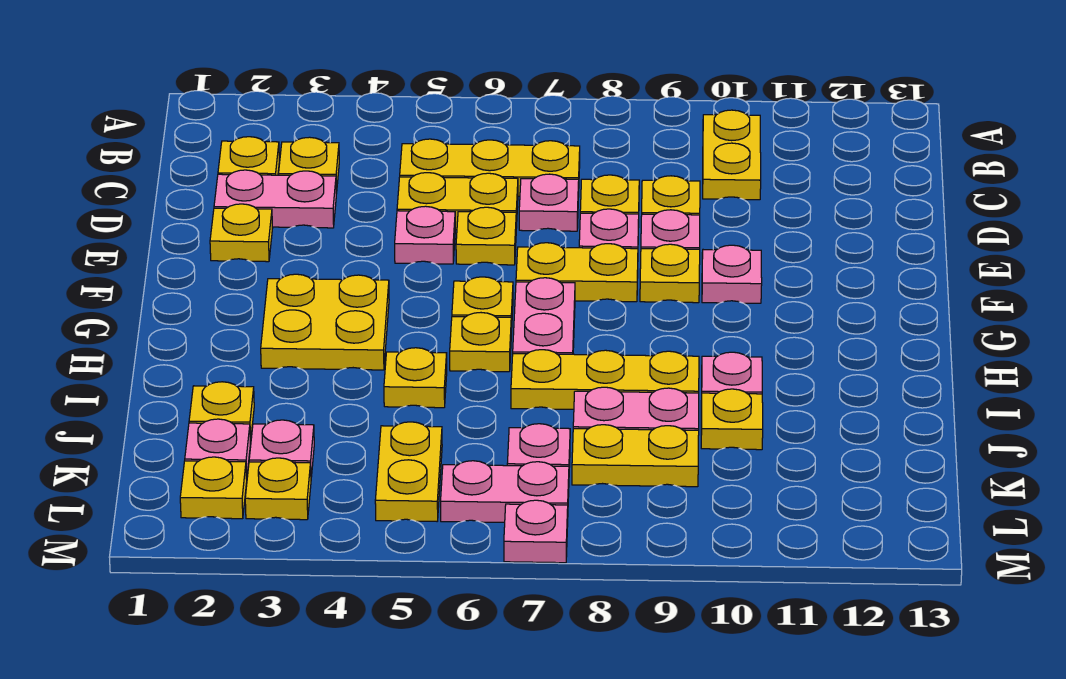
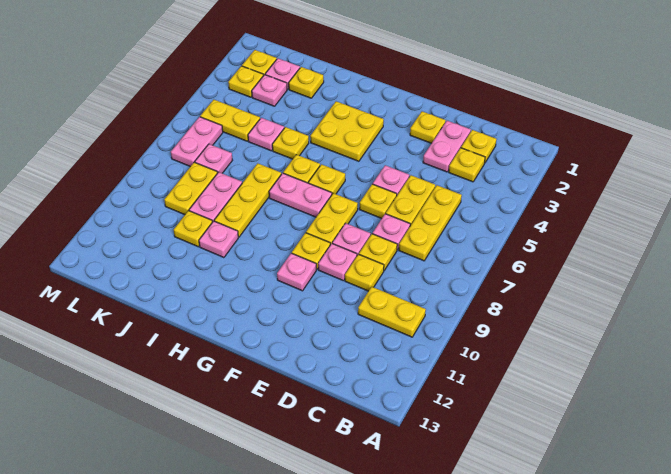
pink 1x1 plate [504,500,568,563] -> pink 1x1 plate moved to [248,118,284,151]

